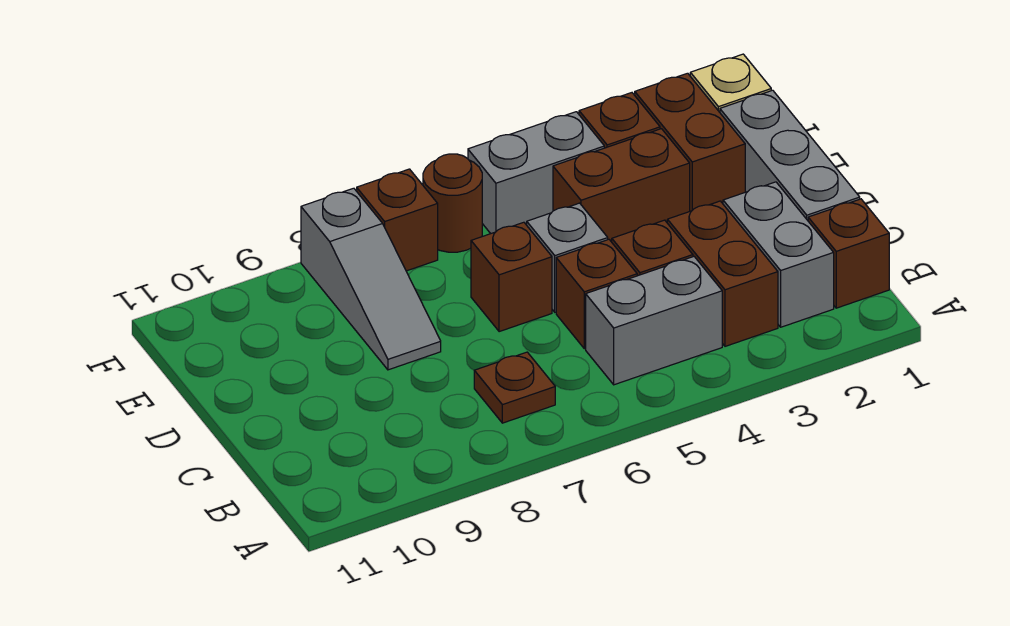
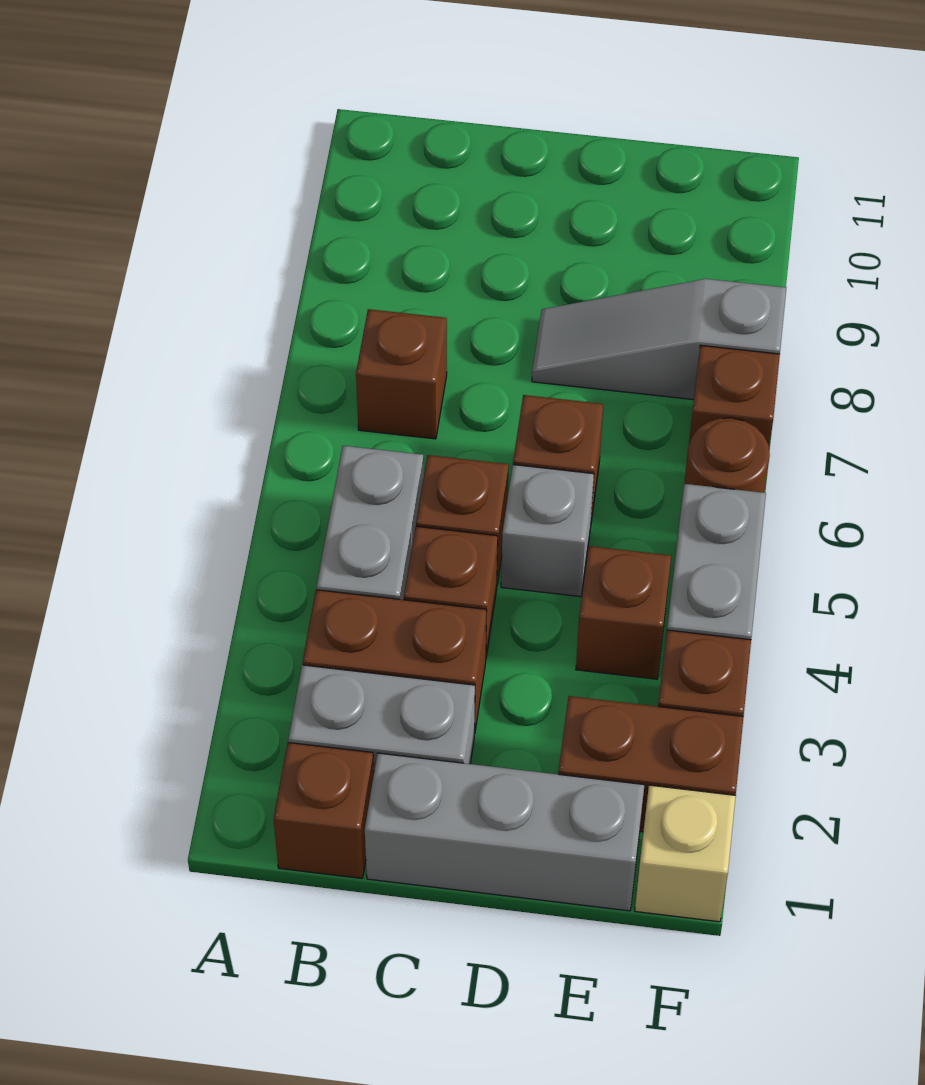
brown 1x1 plate [474,352,555,423] -> brown 1x1 brick [356,309,447,439]
brown 1x2 brick [553,129,690,242] -> brown 1x1 brick [576,546,671,679]

